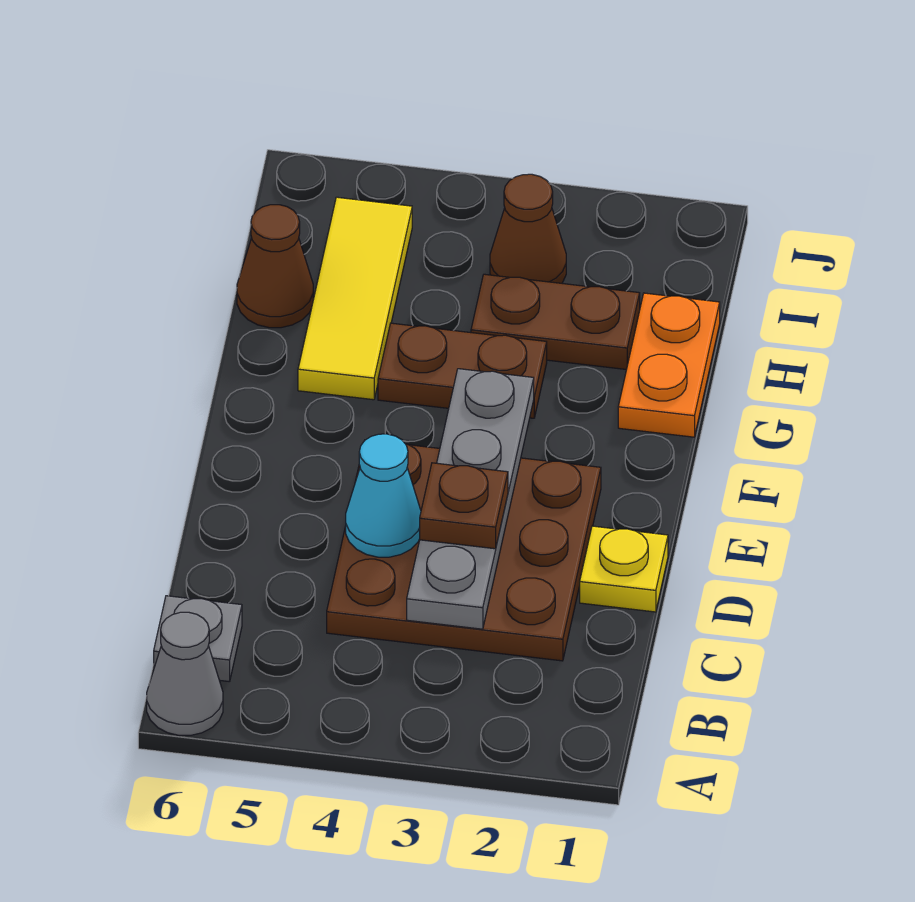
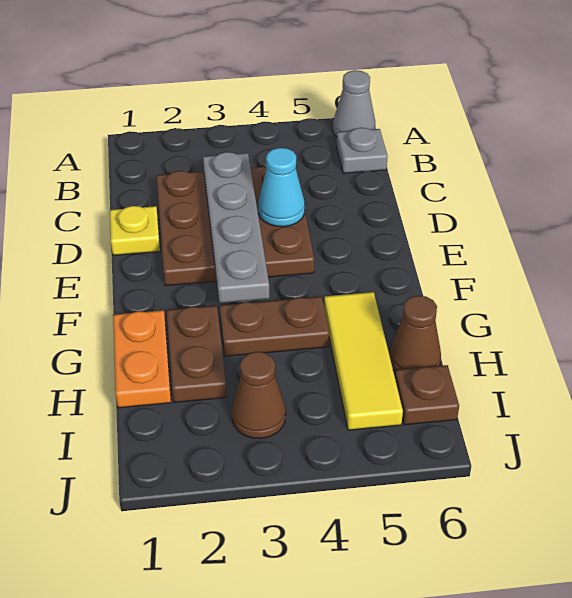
brown 1x1 plate [420,463,508,549] -> brown 1x1 plate moved to [395,365,459,425]
brown 1x2 plate [471,274,640,370] -> brown 1x2 plate turned to [167,306,227,403]

